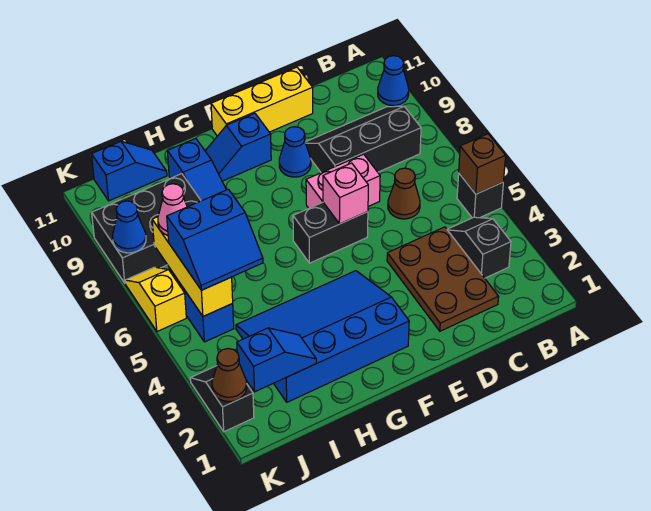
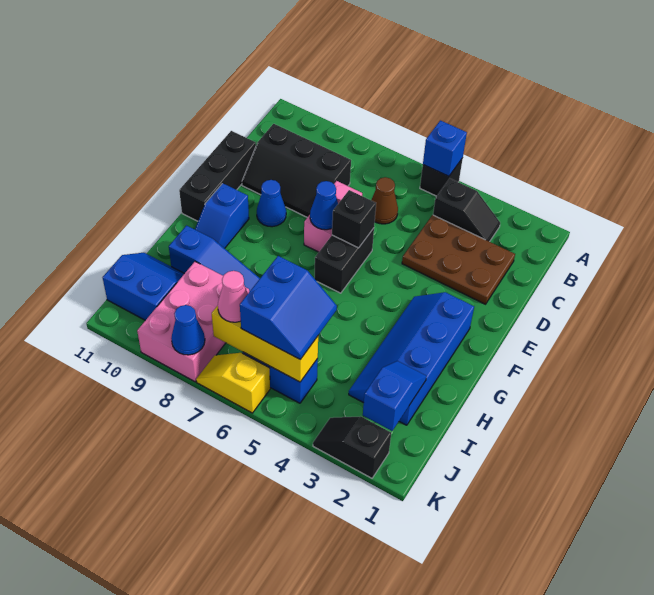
brown 1x1 brick [459,134,506,194] -> blue 1x1 brick [423,120,467,176]
blue 1x1 cone [378,56,409,106] -> blue 1x1 cone moved to [310,181,338,230]
black 1x2 slope [447,217,511,278] -> black 1x2 slope turned to [433,179,500,242]
black 2x3 slope [305,106,421,173] -> black 2x3 slope turned to [242,124,351,217]
yellow 1x3 brick [211,67,313,136] -> black 1x3 brick [179,131,256,221]
pink 1x1 brick [323,163,368,224] -> black 1x1 brick [332,190,376,248]
blue 3x4 slope [236,271,409,402] -> blue 2x4 slope [349,292,474,425]
black 2x3 brick [92,174,201,283] -> pink 2x3 brick [137,262,249,382]
blue 1x2 slope [92,141,167,201] -> blue 2x2 slope [103,253,184,320]
brown 1x1 cone [212,348,247,402] -> none

